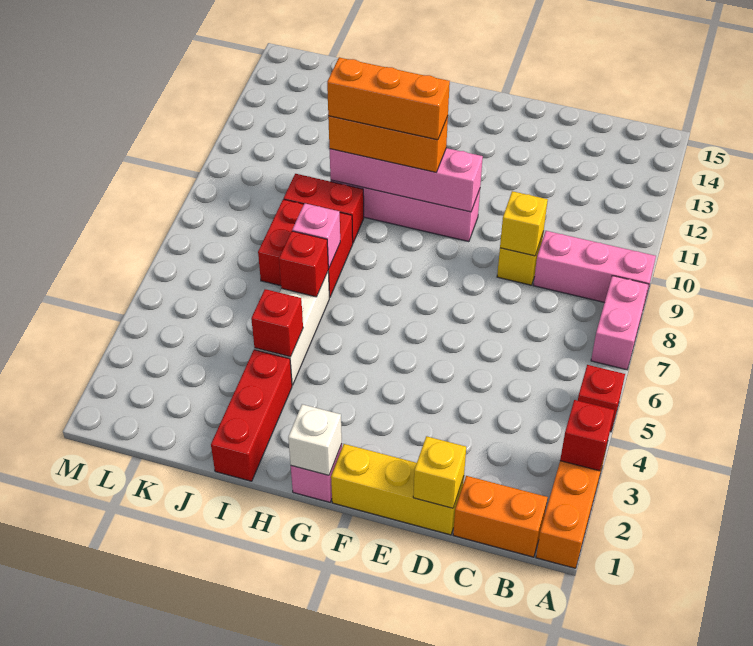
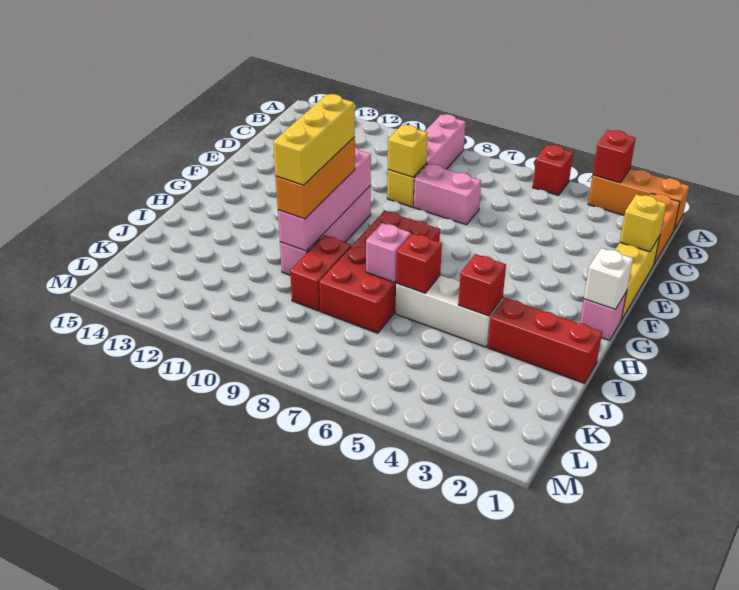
pink 1x2 brick [591,276,649,370] -> pink 1x2 brick moved to [414,164,481,225]
orange 1x3 brick [327,57,450,140] -> yellow 1x3 brick [273,94,355,185]
red 2x2 brick [258,199,353,298] -> red 2x4 brick [319,211,440,333]

